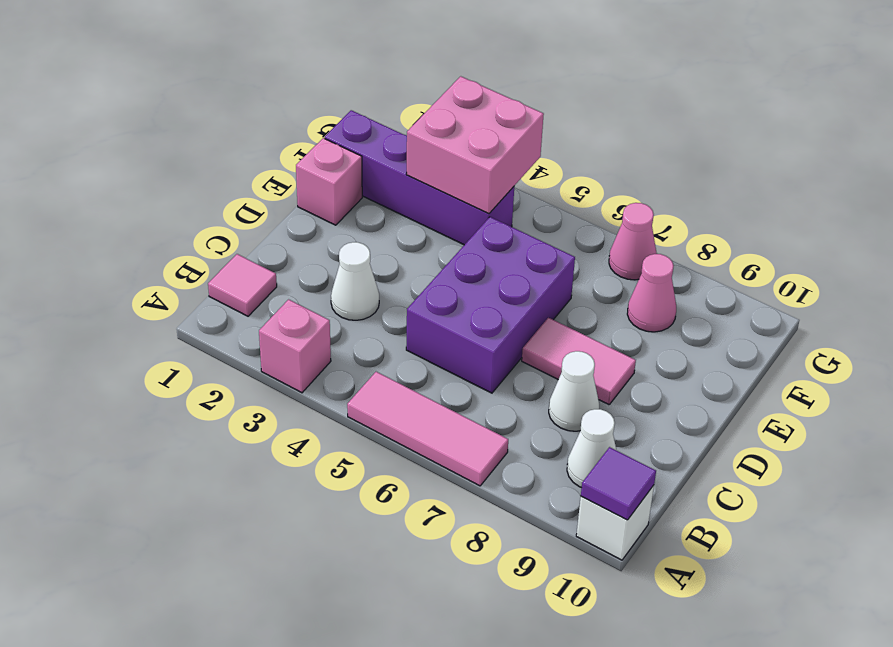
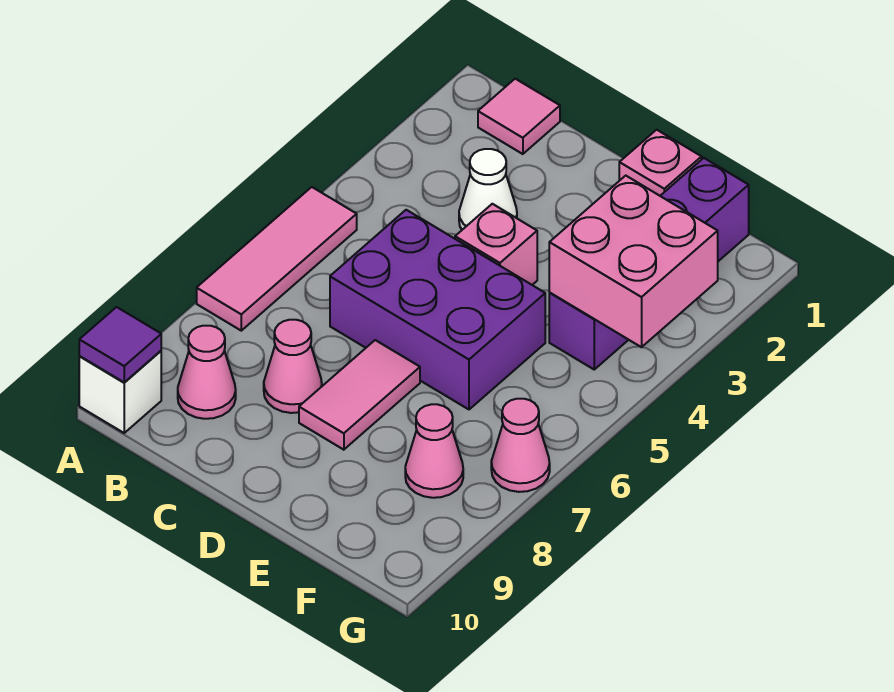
pink 1x1 brick [259,299,331,393] -> pink 1x1 brick moved to [455,204,537,285]
white 1x1 cone [567,409,616,488] -> pink 1x1 cone [178,326,236,419]
white 1x1 cone [549,351,599,431] -> pink 1x1 cone [264,320,322,413]

